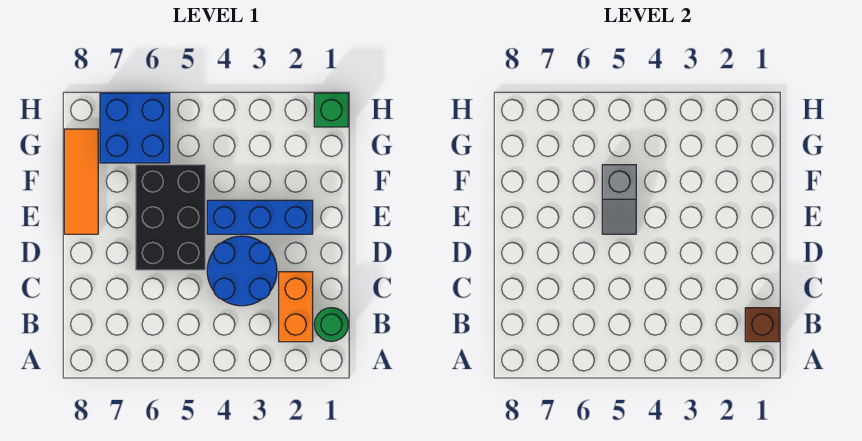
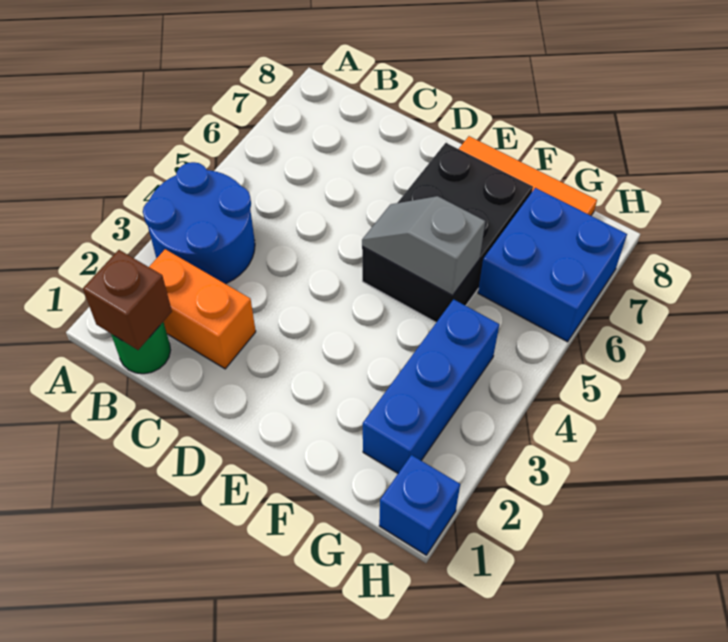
blue 2x2 round brick [207,236,277,306] -> blue 2x2 round brick moved to [143,162,255,284]
black 2x3 brick [136,165,205,270] -> black 2x3 brick turned to [362,143,533,322]
blue 1x3 brick [207,200,313,234] -> blue 1x3 brick moved to [363,299,499,473]
green 1x1 brick [314,93,348,127] -> blue 1x1 brick [379,455,460,555]

